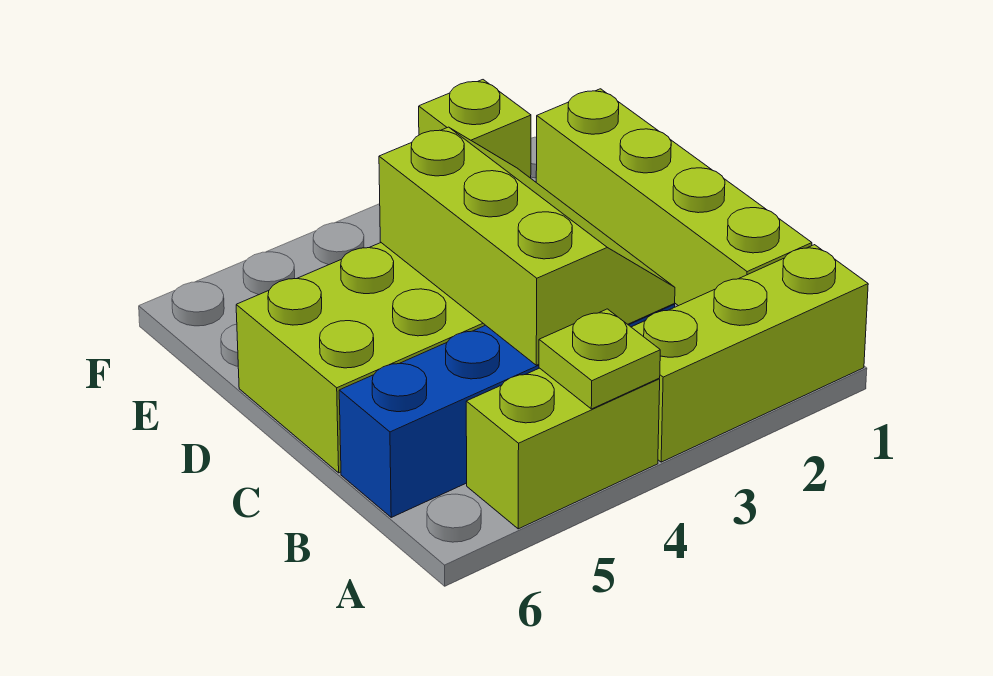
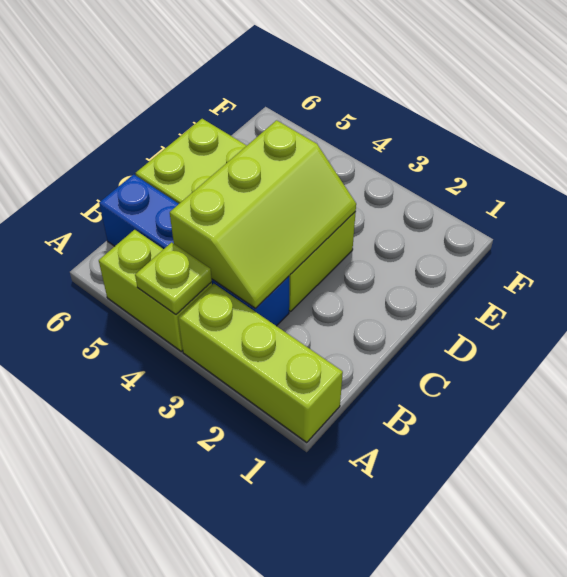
lime 1x4 brick [536,89,812,306] -> none
lime 1x1 brick [419,80,531,178] -> none

